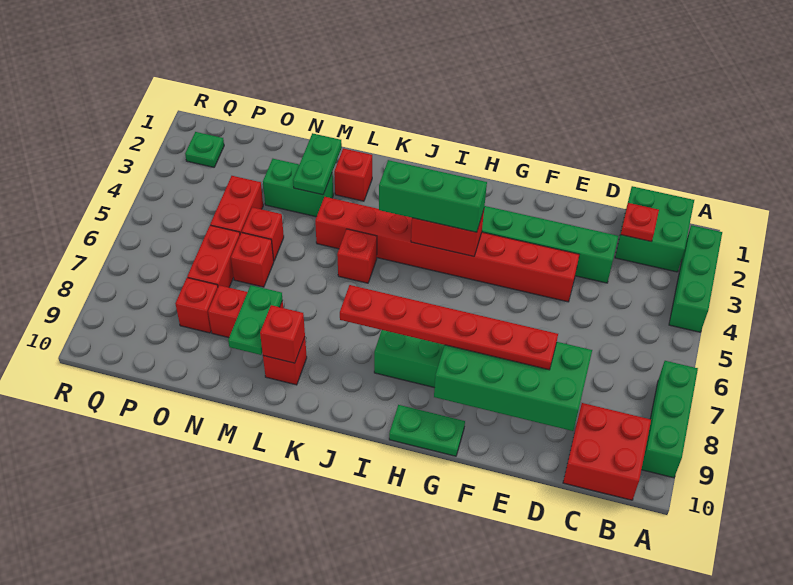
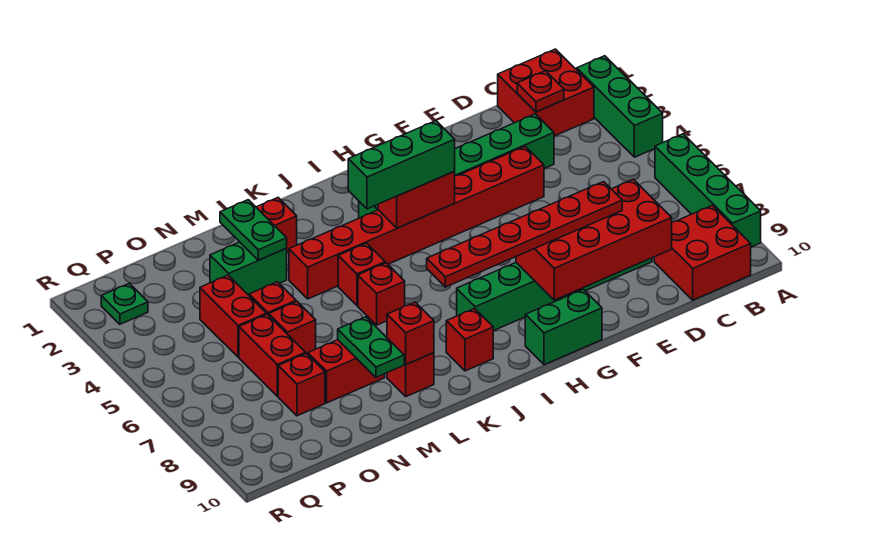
green 1x3 brick [641,361,698,478] -> green 1x4 brick [655,134,761,247]
green 2x2 brick [615,186,694,272] -> red 2x2 brick [498,49,594,136]
green 2x4 brick [434,342,592,431] -> red 2x4 brick [516,179,672,300]
green 1x2 plate [389,405,465,456] -> green 1x2 brick [525,289,602,365]
none -> red 1x1 brick [446,309,493,371]
none -> red 1x1 brick [358,263,405,325]

